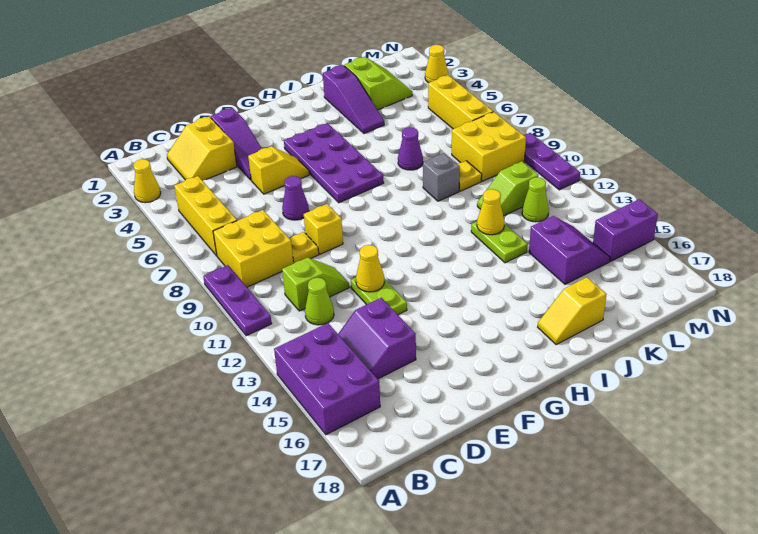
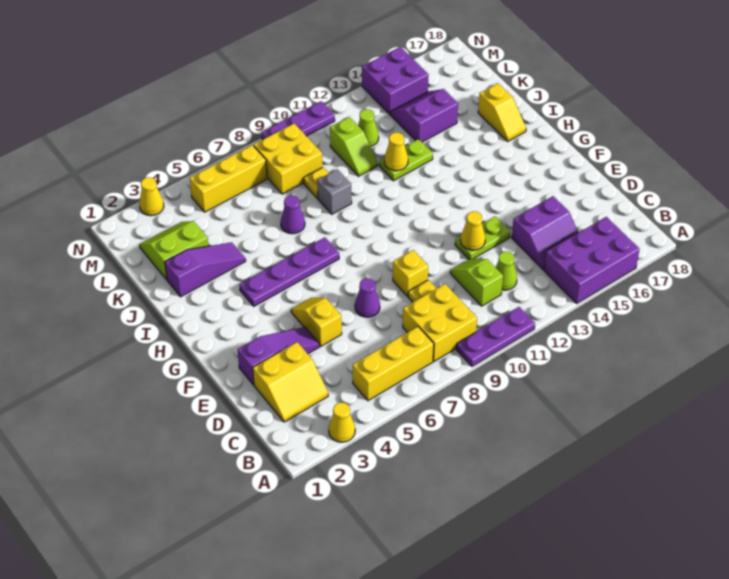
purple 2x4 plate [284,123,384,203] -> purple 1x4 plate [239,237,339,306]
purple 1x2 brick [593,199,658,261] -> purple 2x2 brick [362,47,429,114]

